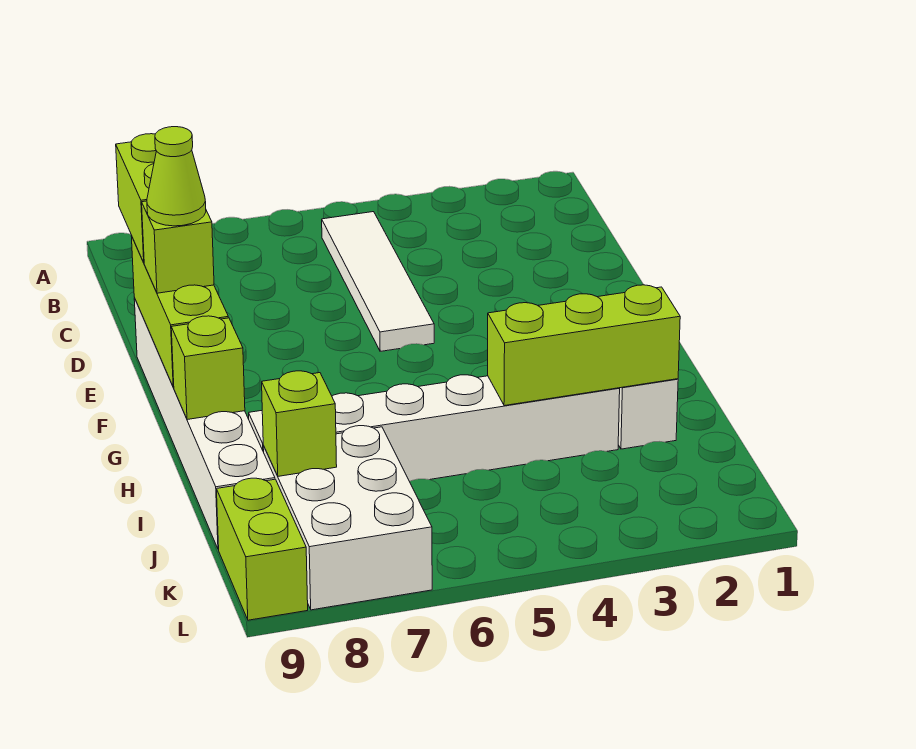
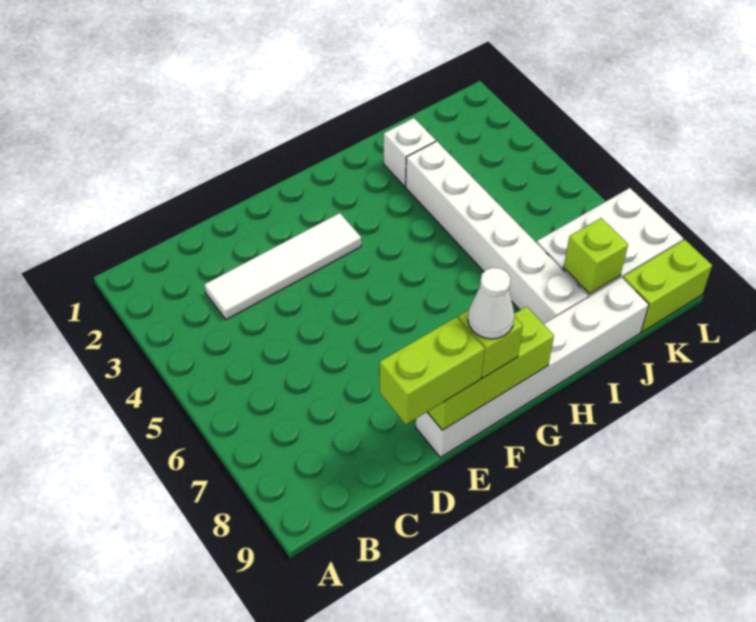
white 1x4 tile [322,212,434,351] -> white 1x4 tile moved to [204,213,361,320]
lime 1x1 cone [147,127,206,226] -> white 1x1 cone [468,267,514,339]
lime 1x1 brick [171,316,245,420] -> none
lime 1x3 brick [488,285,680,406] -> none

